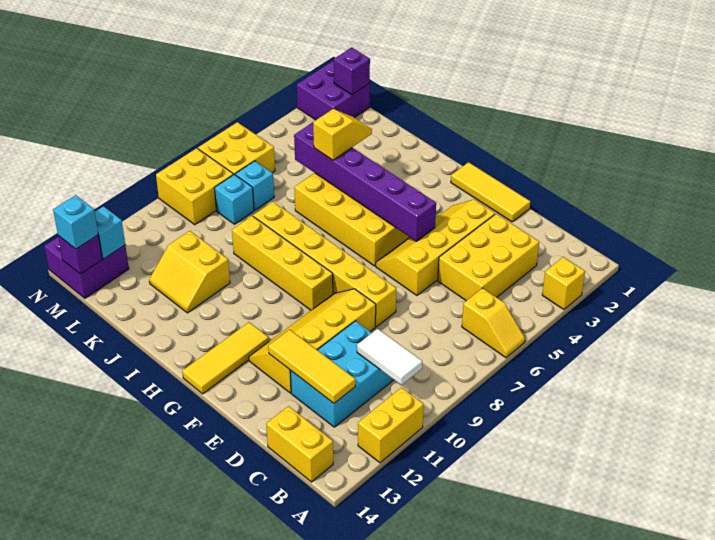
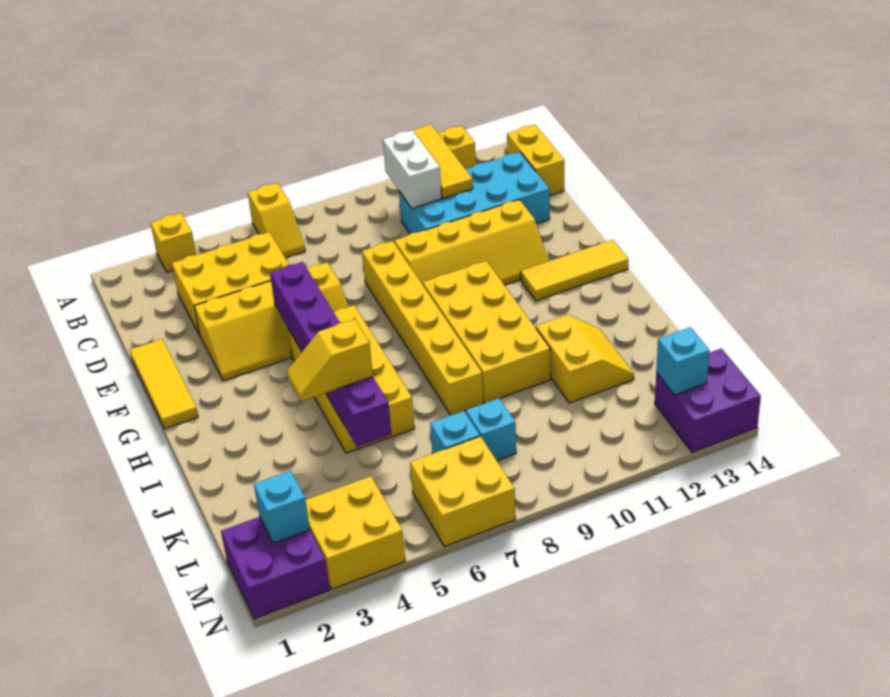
yellow 1x2 slope [462,288,525,358] -> yellow 1x2 slope turned to [248,183,305,258]
white 1x2 tile [357,329,422,385] -> white 1x2 brick [383,130,442,208]
cyan 2x3 brick [290,321,393,427] -> cyan 2x4 brick [399,152,550,234]
yellow 1x3 tile [268,330,355,403] -> yellow 1x3 tile moved to [413,124,473,198]
yellow 1x4 brick [232,216,333,310] -> yellow 2x4 brick [423,261,551,403]
purple 1x1 brick [334,48,370,95] -> none
yellow 2x2 brick [156,148,233,225] -> yellow 2x2 brick moved to [306,476,405,589]
purple 1x1 brick [58,235,103,274] -> none
cyan 1x1 brick [53,195,98,249] -> cyan 1x1 brick moved to [254,471,310,543]

